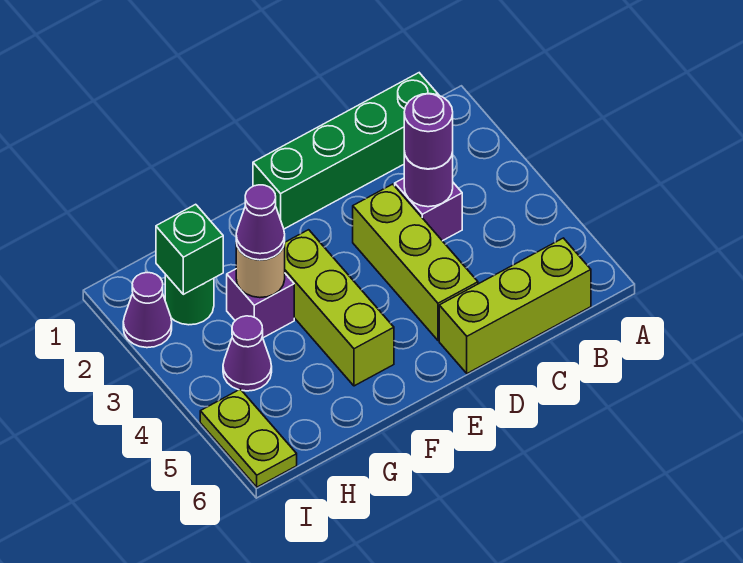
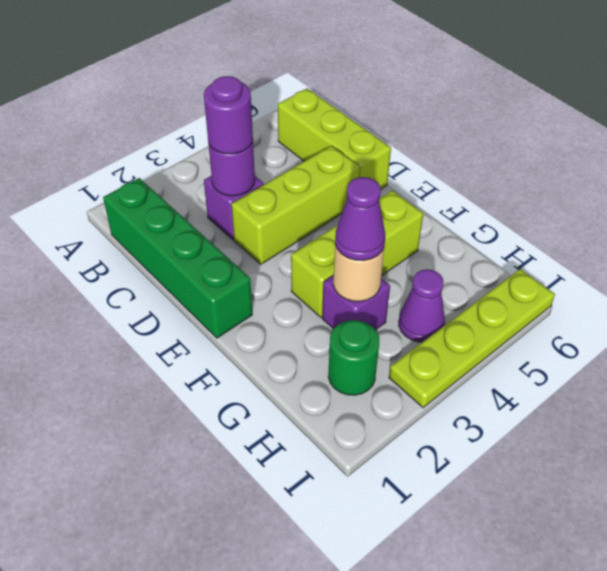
green 1x1 brick [156,204,223,294] -> none
purple 1x1 cone [123,273,172,348] -> none
lime 1x2 plate [200,389,297,487] -> lime 1x4 plate [389,269,555,408]

